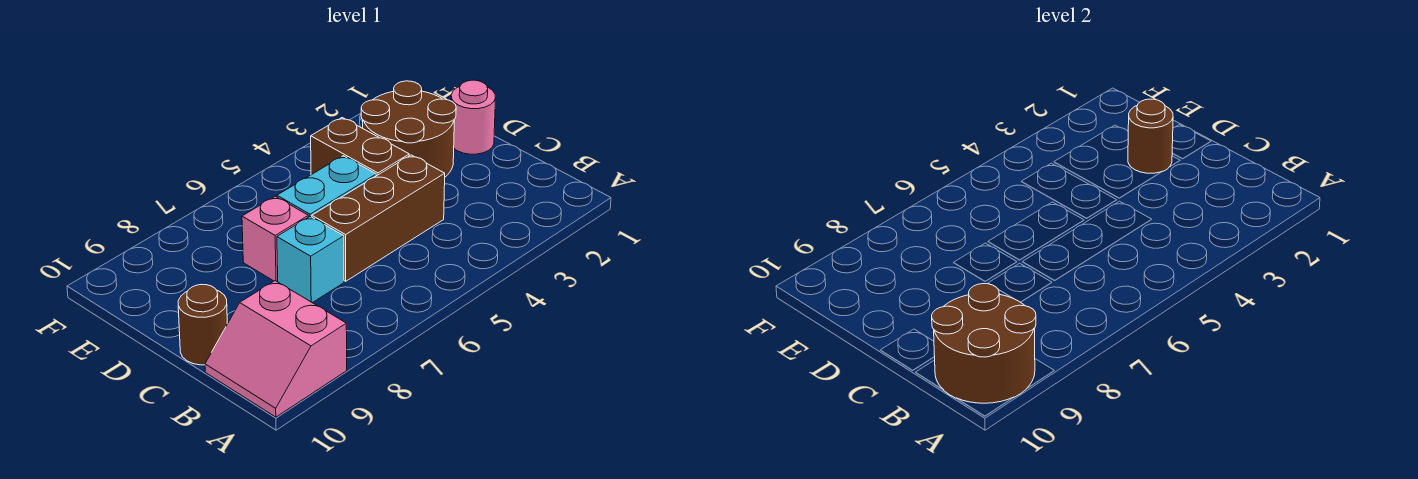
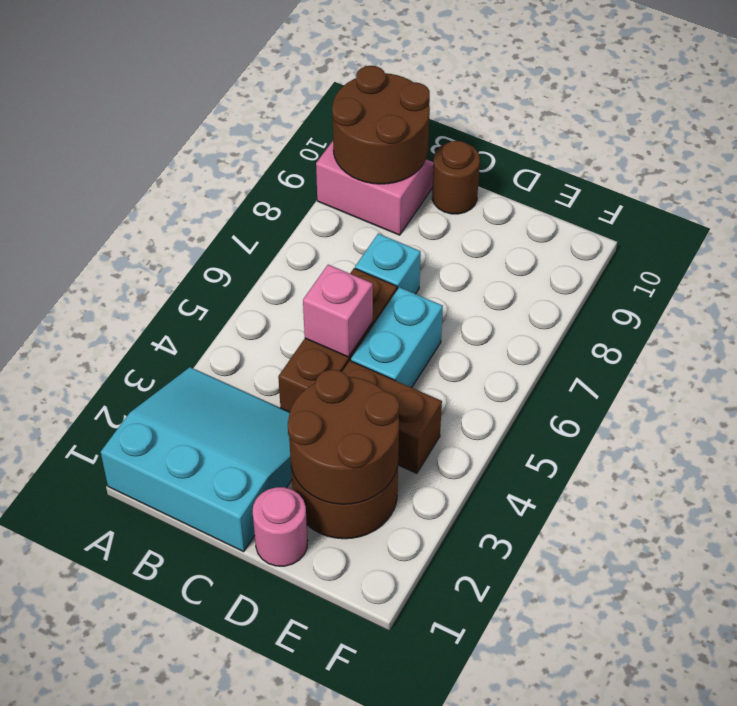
none -> cyan 3x3 slope [101,367,292,552]
brown 1x1 round brick [1128,99,1173,173] -> brown 2x2 round brick [288,369,399,504]
pink 1x1 brick [242,196,308,282] -> pink 1x1 brick moved to [303,265,373,357]

